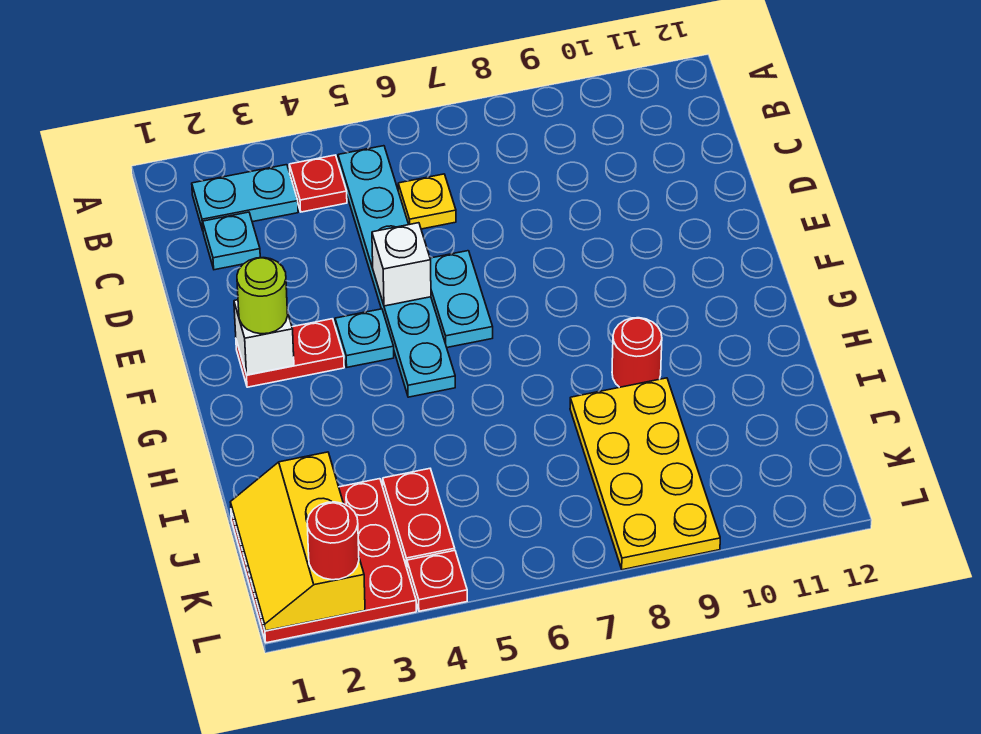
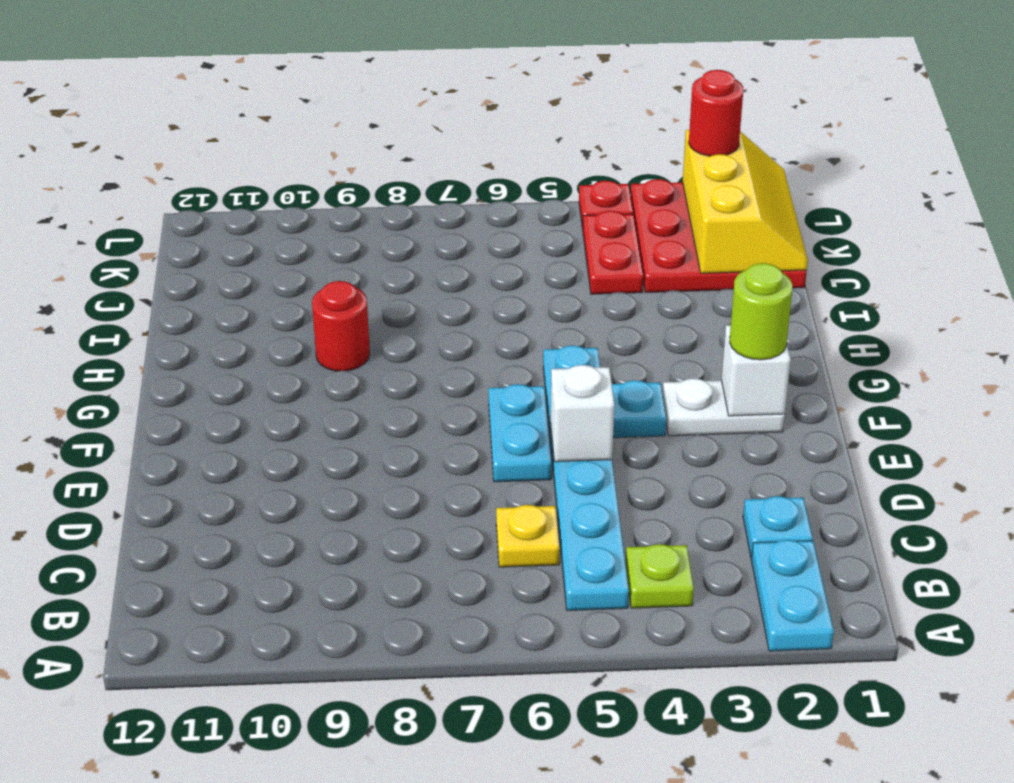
cyan 1x2 plate [192,165,298,230] -> cyan 1x2 plate turned to [751,540,834,651]
red 1x1 plate [289,155,347,212] -> lime 1x1 plate [626,544,694,608]
red 1x2 plate [236,319,344,387] -> white 1x2 plate [663,378,785,436]
yellow 2x4 plate [570,378,720,570] -> none

